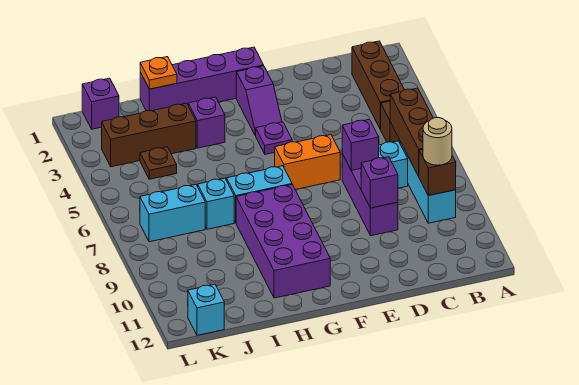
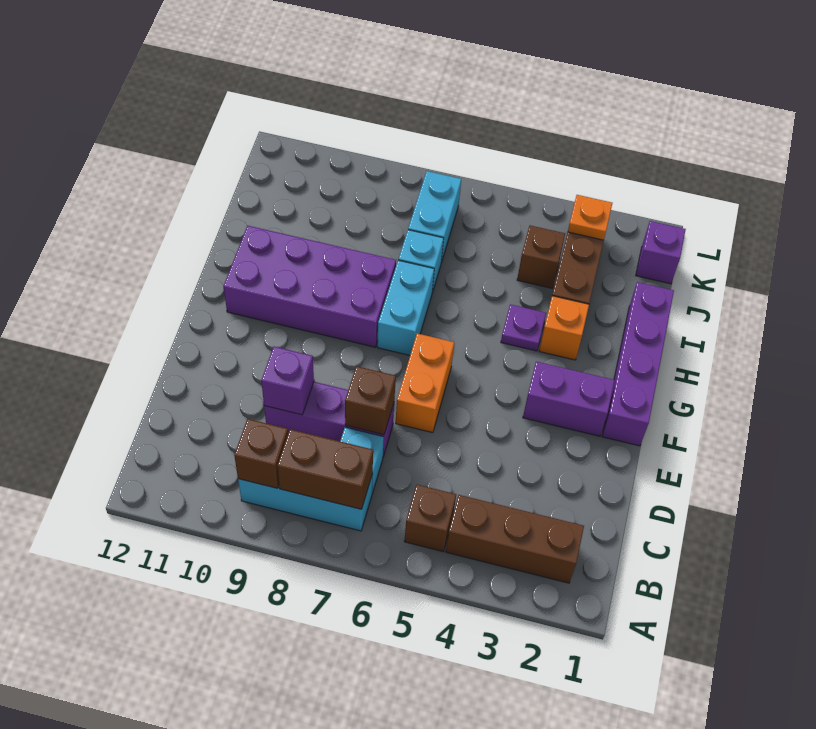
brown 1x3 brick [390,88,433,176] -> brown 1x2 brick [277,429,373,509]
tan 1x1 round brick [423,118,452,165] -> none
purple 1x1 brick [342,119,379,170] -> brown 1x1 brick [345,366,396,435]
purple 1x2 slope [236,66,282,135] -> purple 1x2 brick [523,362,614,436]
purple 1x1 plate [255,122,292,154] -> purple 1x1 plate moved to [501,304,546,351]
purple 1x1 brick [188,97,225,148] -> orange 1x1 brick [539,296,589,360]
orange 1x1 plate [140,57,177,89] -> orange 1x1 plate moved to [568,195,612,240]
brown 1x1 plate [140,147,177,179] -> brown 1x1 brick [517,225,565,288]
cyan 1x1 brick [188,284,224,335] -> none

